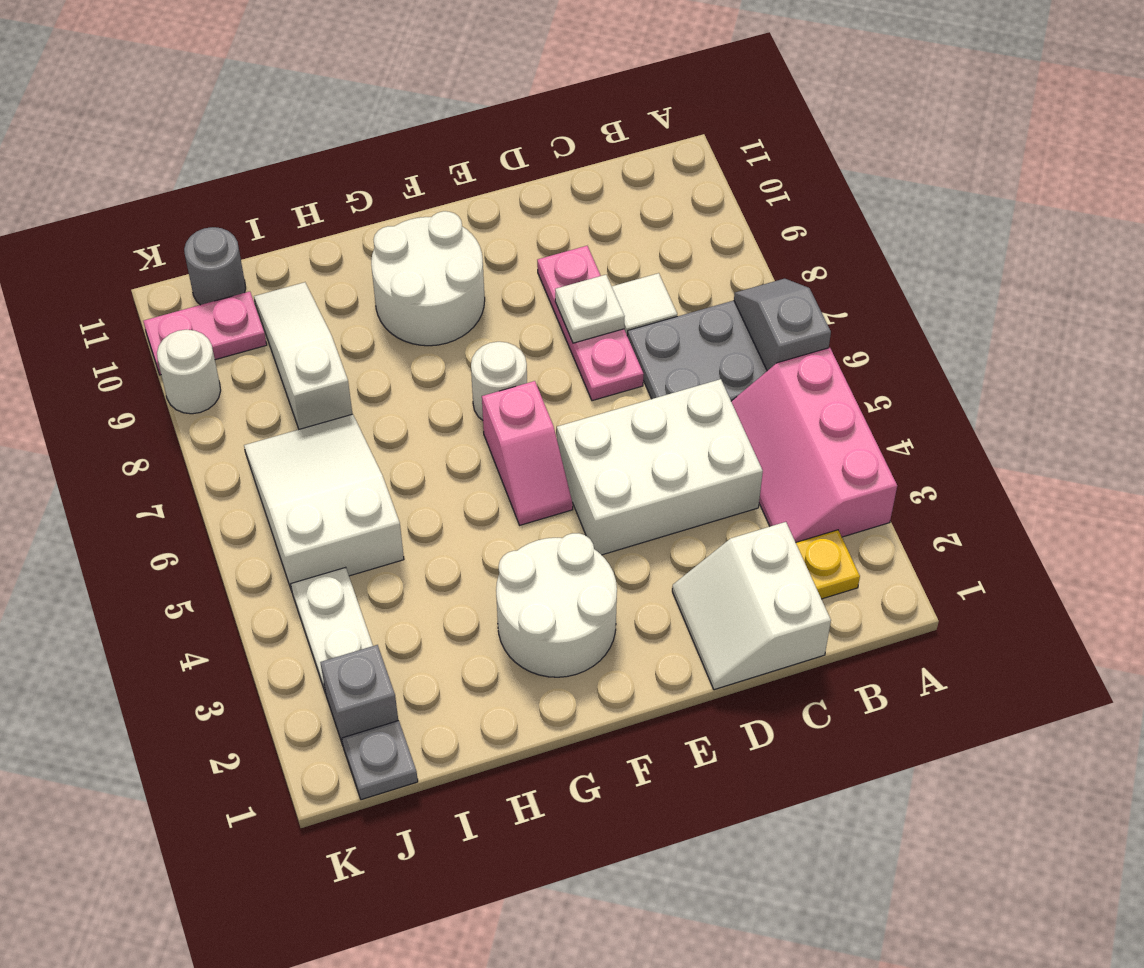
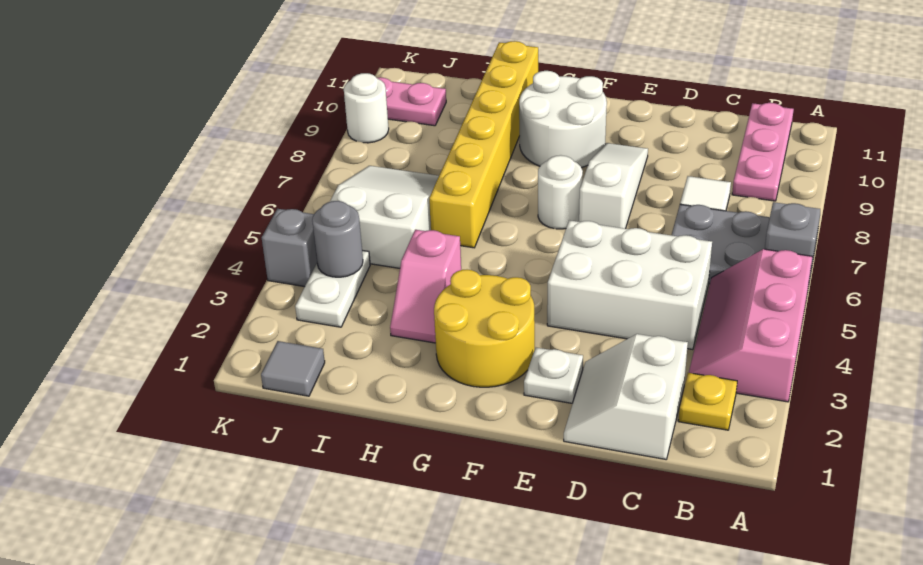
pink 1x3 plate [537,246,644,401] -> pink 1x3 plate moved to [732,103,794,201]
white 1x1 plate [555,275,625,343] -> white 1x1 plate moved to [524,348,583,403]
white 2x2 round brick [496,533,617,677] -> yellow 2x2 round brick [434,270,535,387]
pink 1x2 slope [482,381,573,525] -> pink 1x2 slope moved to [390,230,461,343]
none -> yellow 1x6 brick [429,41,538,248]
white 1x3 slope [254,282,352,429] -> white 1x3 slope moved to [579,143,648,229]
grey 1x1 plate [342,721,418,800] -> grey 1x1 tile [261,341,325,396]
grey 1x1 brick [320,645,398,745] -> grey 1x1 brick moved to [262,209,317,287]
grey 1x1 round brick [184,227,246,305] -> grey 1x1 round brick moved to [312,201,363,277]

